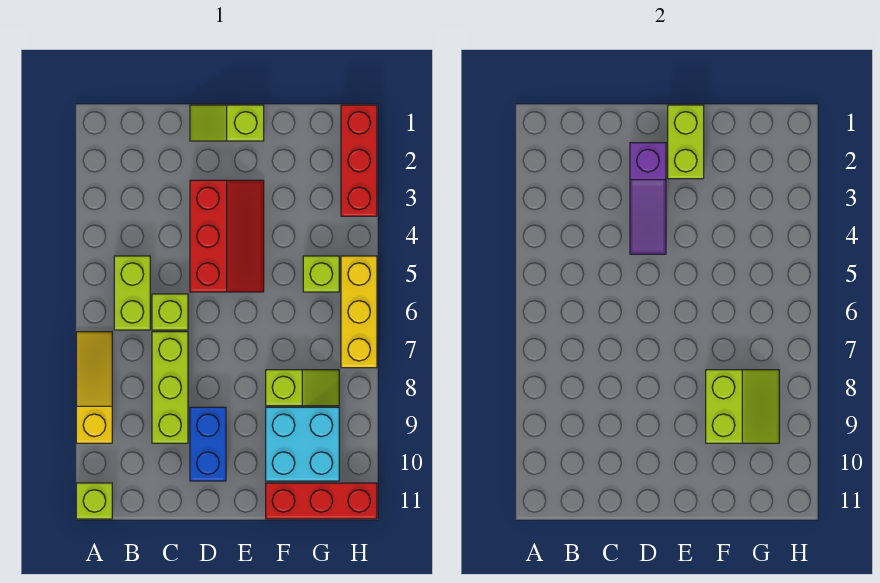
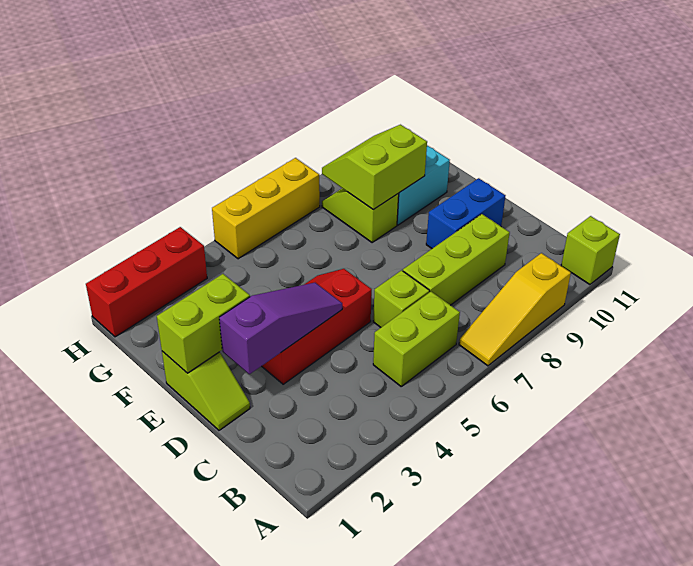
red 1x3 brick [266,483,377,519] -> none
lime 1x1 brick [303,256,339,292] -> none

